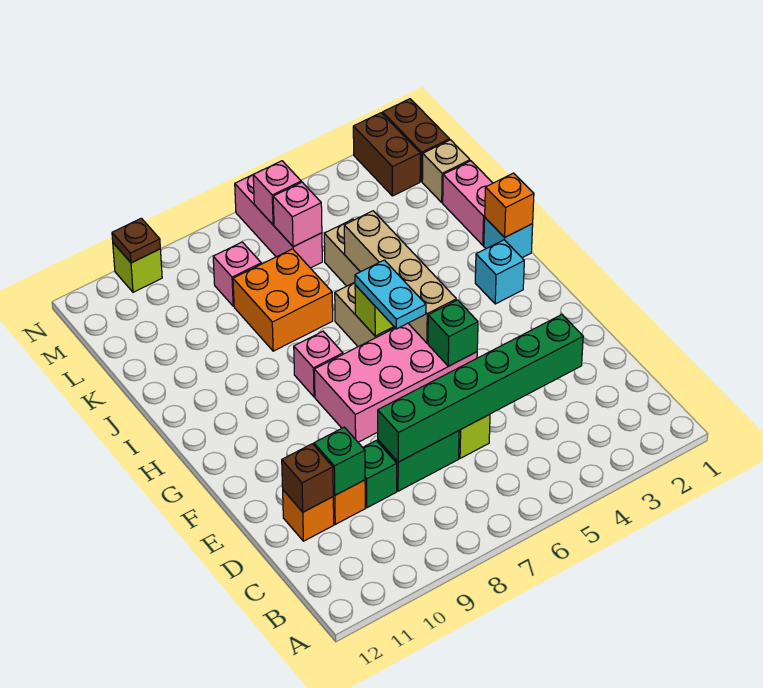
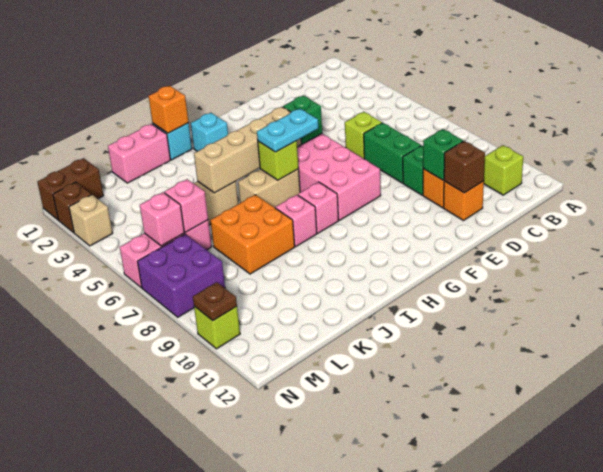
none -> lime 1x1 brick [484,145,523,195]
green 1x6 brick [378,315,583,462] -> none
tan 1x1 brick [422,140,470,202] -> tan 1x1 brick moved to [69,195,113,246]
pink 1x1 brick [213,242,261,306] -> pink 1x1 brick moved to [275,195,317,246]
brown 1x2 brick [353,113,420,196] -> brown 1x1 brick [53,182,91,233]
none -> purple 2x2 brick [137,234,225,317]

